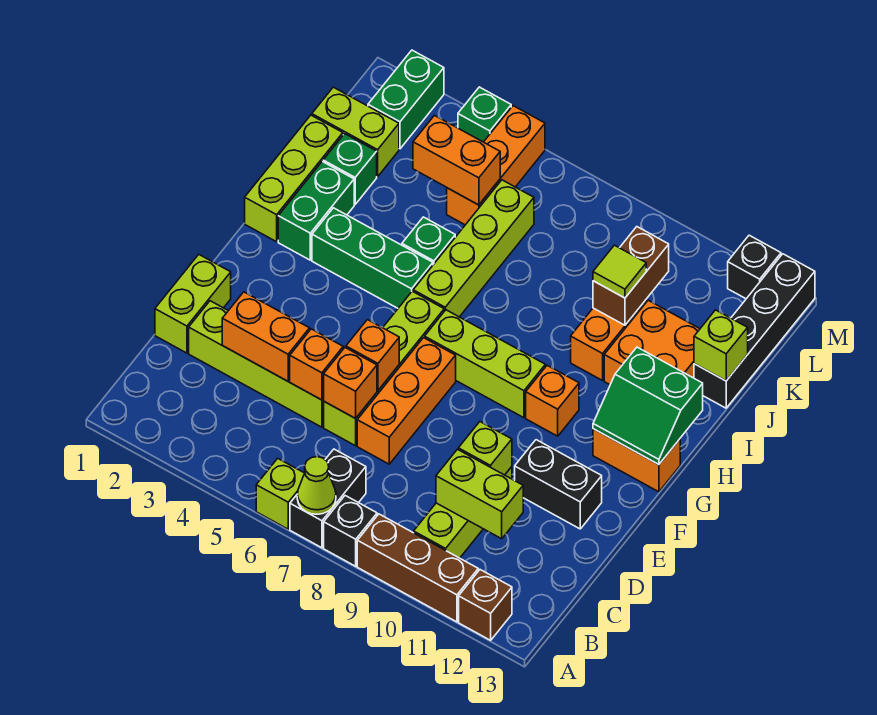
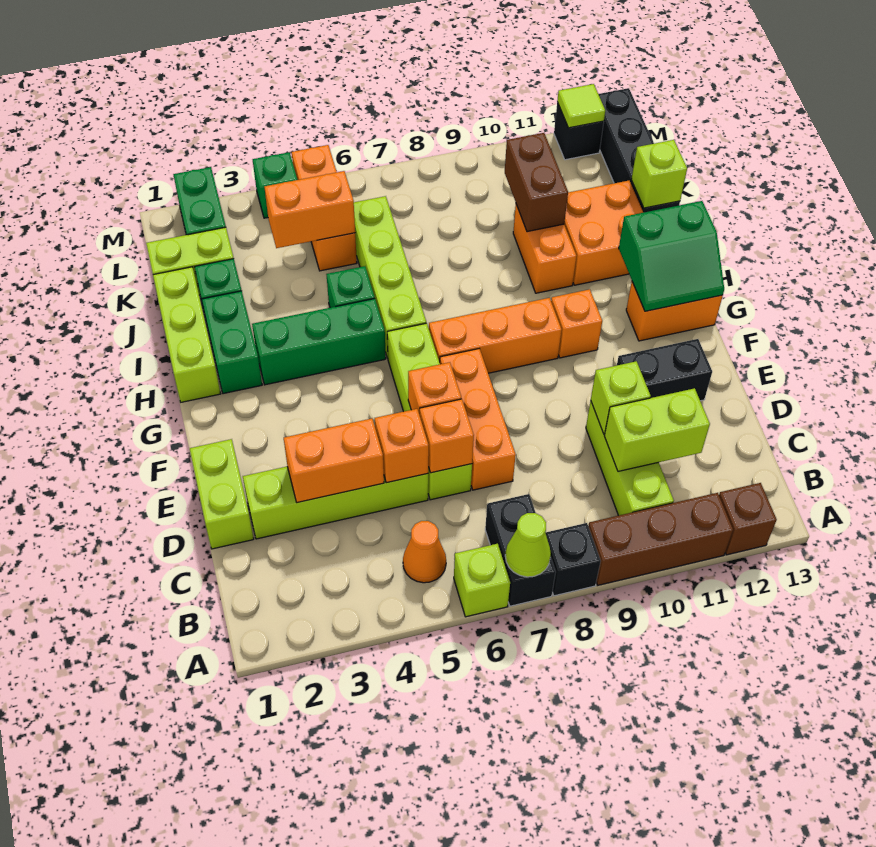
none -> orange 1x1 cone [403,521,446,583]
lime 1x3 brick [425,310,545,418] -> orange 1x3 brick [429,298,562,373]
lime 1x1 tile [593,245,646,298] -> lime 1x1 tile moved to [557,84,605,128]

